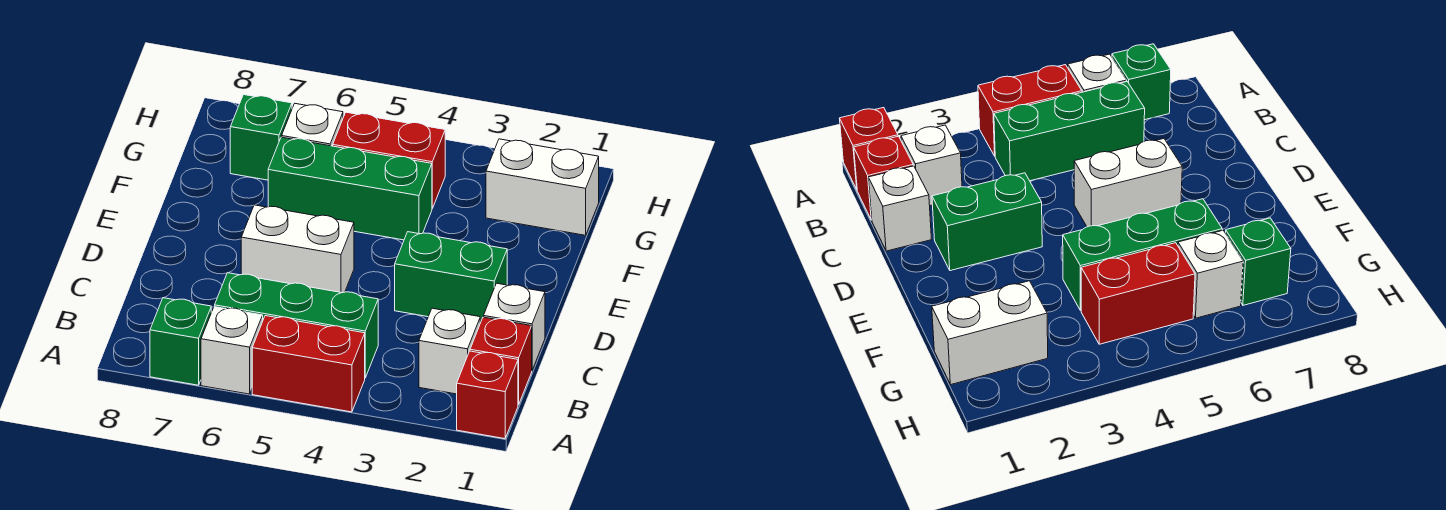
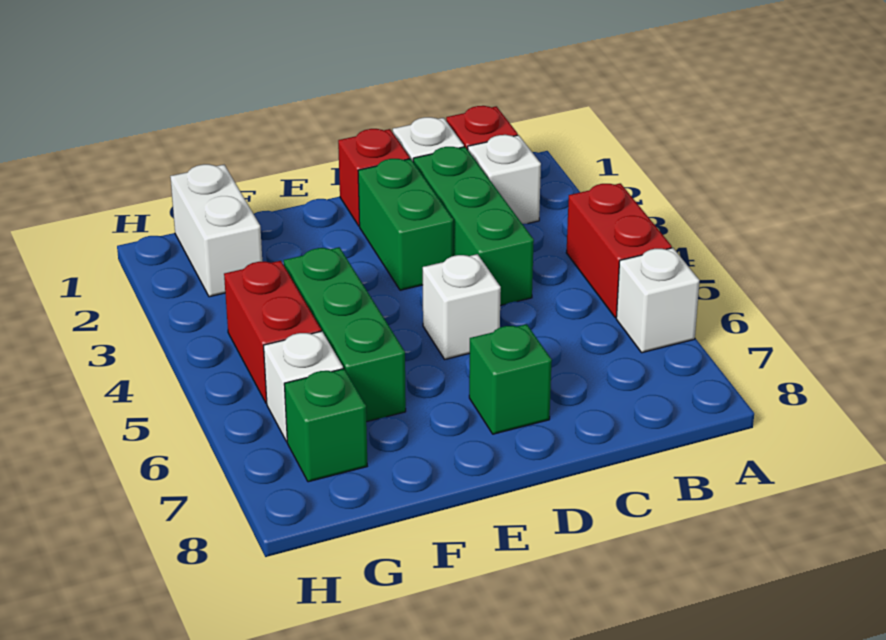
red 1x1 brick [457,351,518,439] -> red 1x1 brick moved to [338,129,410,226]
green 1x1 brick [150,298,211,385] -> green 1x1 brick moved to [469,324,552,434]
green 1x3 brick [215,273,378,378] -> green 1x3 brick moved to [413,147,534,306]
white 1x2 brick [241,205,354,293] -> white 1x1 brick [423,254,501,359]

